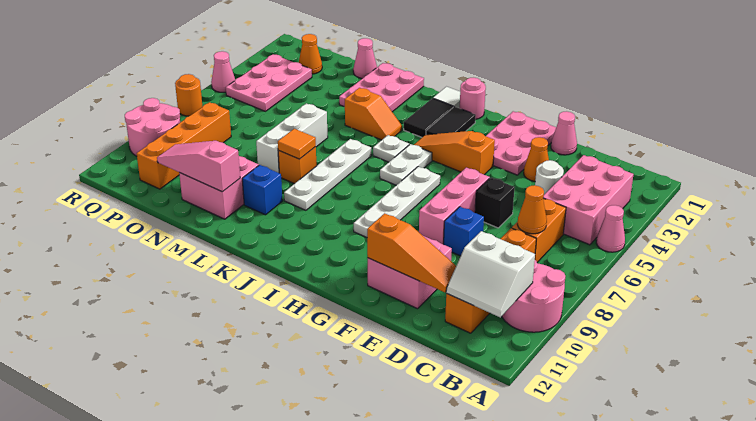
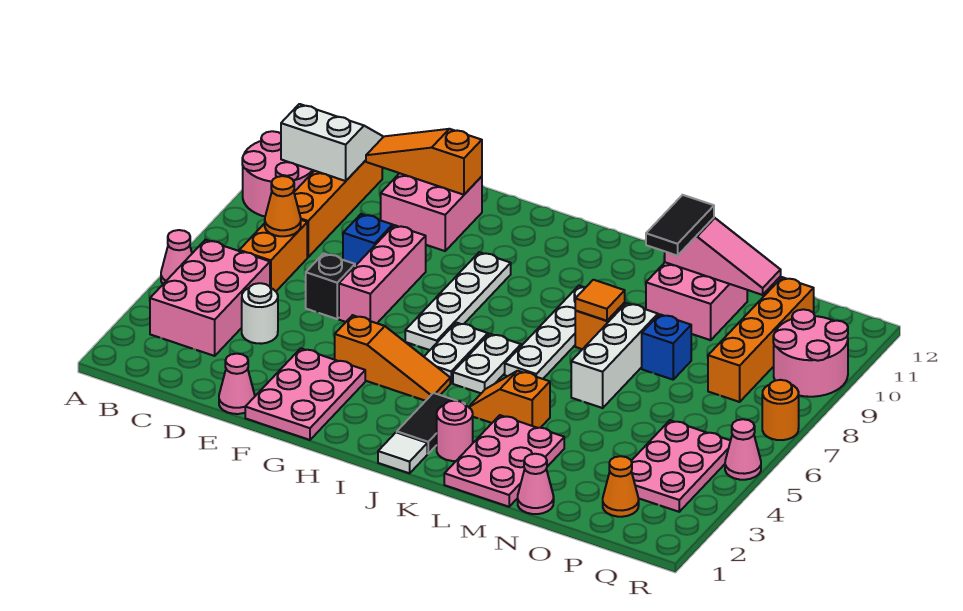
orange 1x1 cone [524,137,549,181] -> none
pink 1x1 round brick [460,78,486,119] -> pink 1x1 round brick moved to [437,401,473,461]
black 1x2 tile [426,107,476,135] -> black 1x2 tile moved to [646,195,714,256]
white 1x1 plate [373,135,409,162] -> white 1x2 plate [453,334,521,393]
blue 1x1 brick [242,165,283,215] -> blue 1x1 brick moved to [642,314,691,380]

